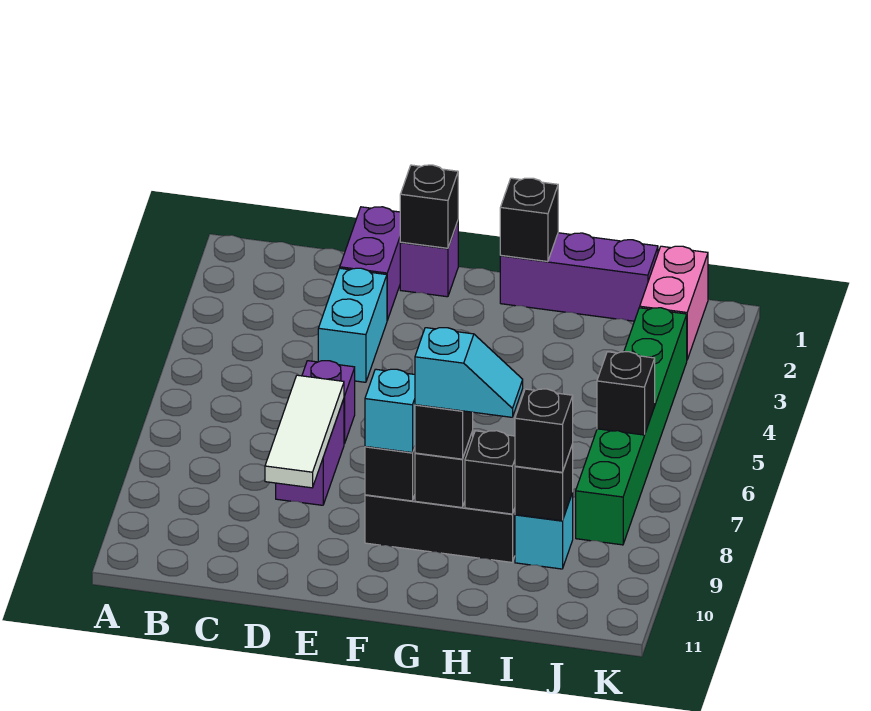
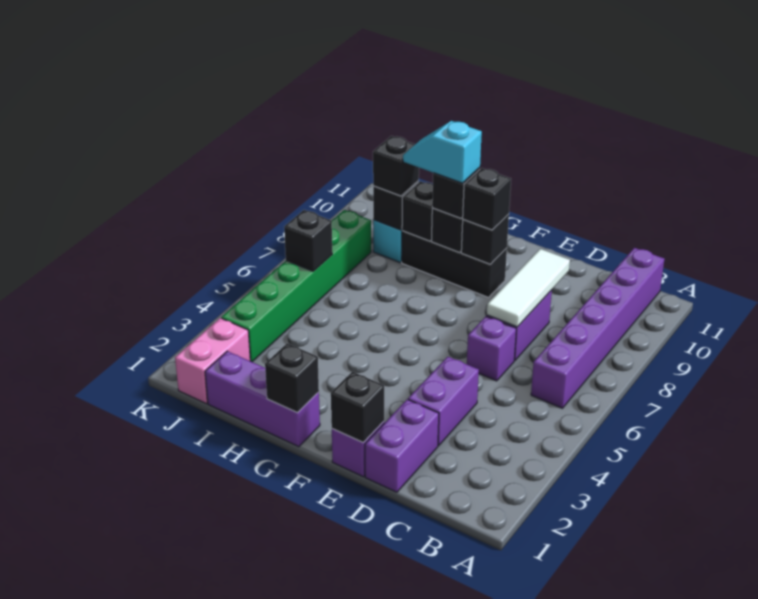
none -> purple 1x6 brick [531,248,664,408]
cyan 1x2 brick [318,268,387,382] -> purple 1x2 brick [408,357,479,446]
cyan 1x1 brick [365,369,415,453] -> black 1x1 brick [462,168,511,230]

